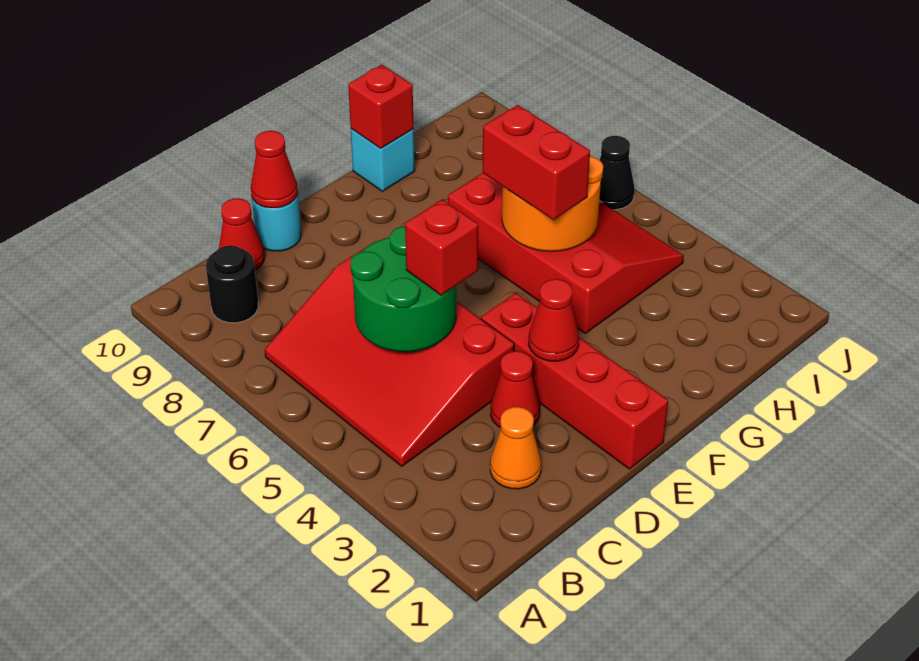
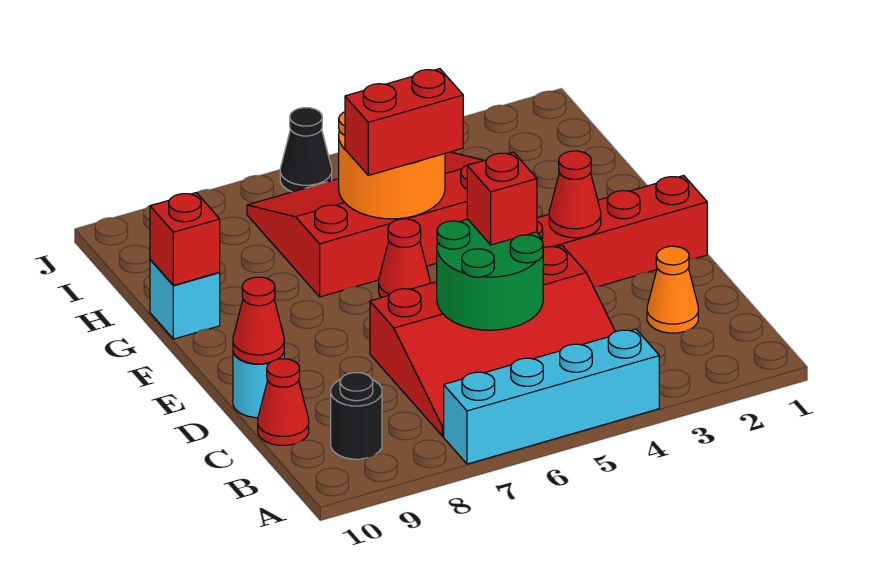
none -> cyan 1x4 brick [444,329,659,464]
red 1x1 cone [491,351,540,427] -> red 1x1 cone moved to [379,219,430,298]

